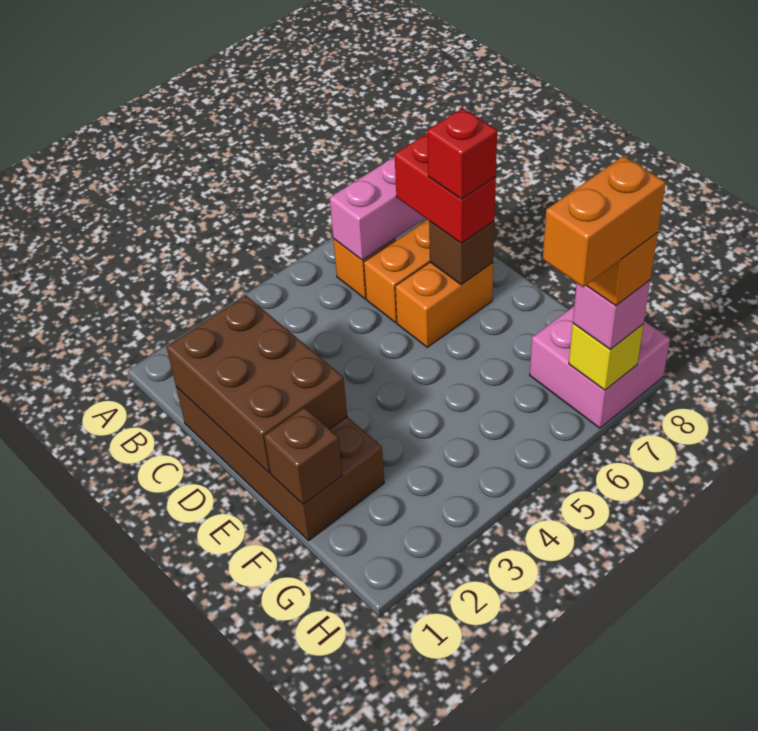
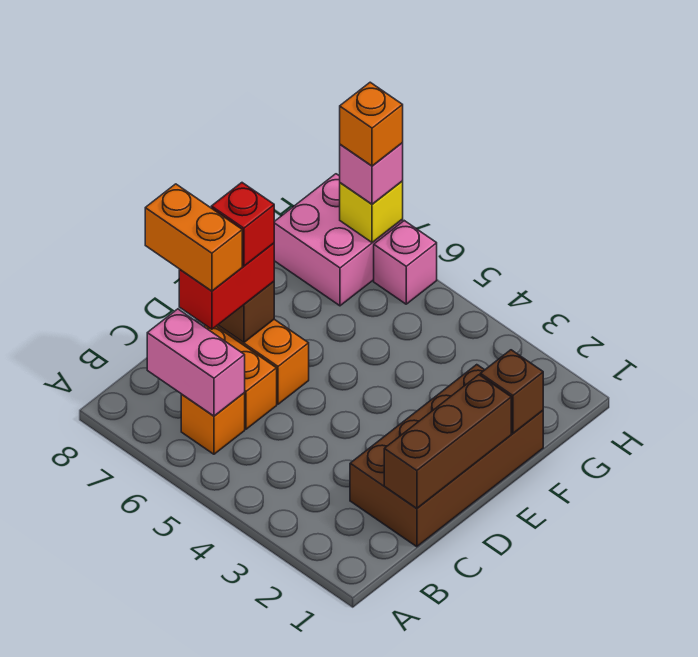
brown 2x3 brick [166,295,347,473] -> brown 1x3 brick [384,375,511,508]
none -> pink 1x1 brick [374,221,437,304]
orange 1x2 brick [543,156,666,287] -> orange 1x2 brick moved to [145,184,242,291]

